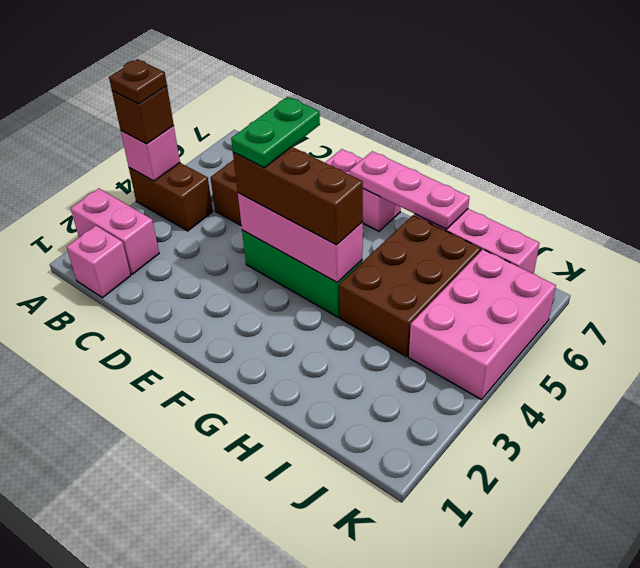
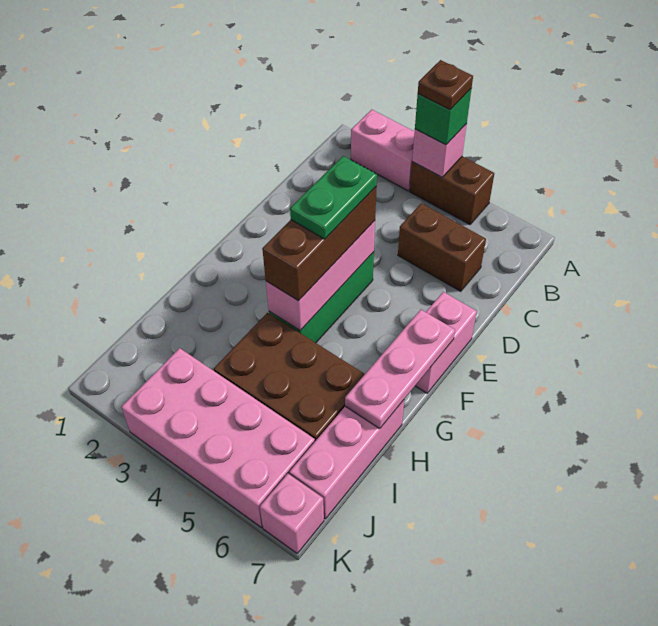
pink 1x2 brick [71,188,159,274] -> pink 1x2 brick turned to [351,110,415,191]
brown 1x2 brick [129,163,213,231] -> brown 1x2 brick turned to [410,156,494,224]
brown 1x1 brick [112,86,174,144] -> green 1x1 brick [415,89,471,145]
pink 1x1 brick [67,226,131,298] -> pink 1x1 brick moved to [260,474,324,553]
green 1x2 plate [231,97,320,168] -> green 1x2 plate turned to [290,156,377,239]
pink 2x3 brick [409,249,556,399] -> pink 2x4 brick [121,348,315,527]

